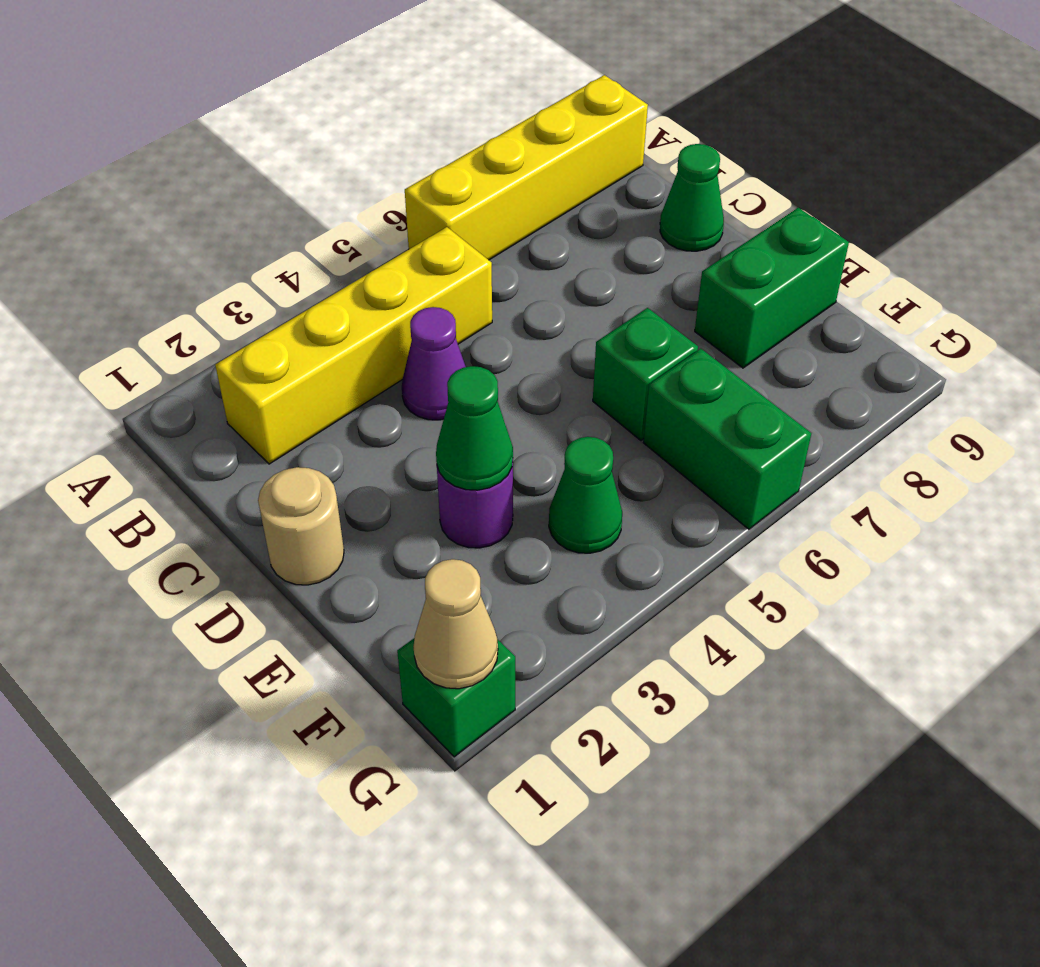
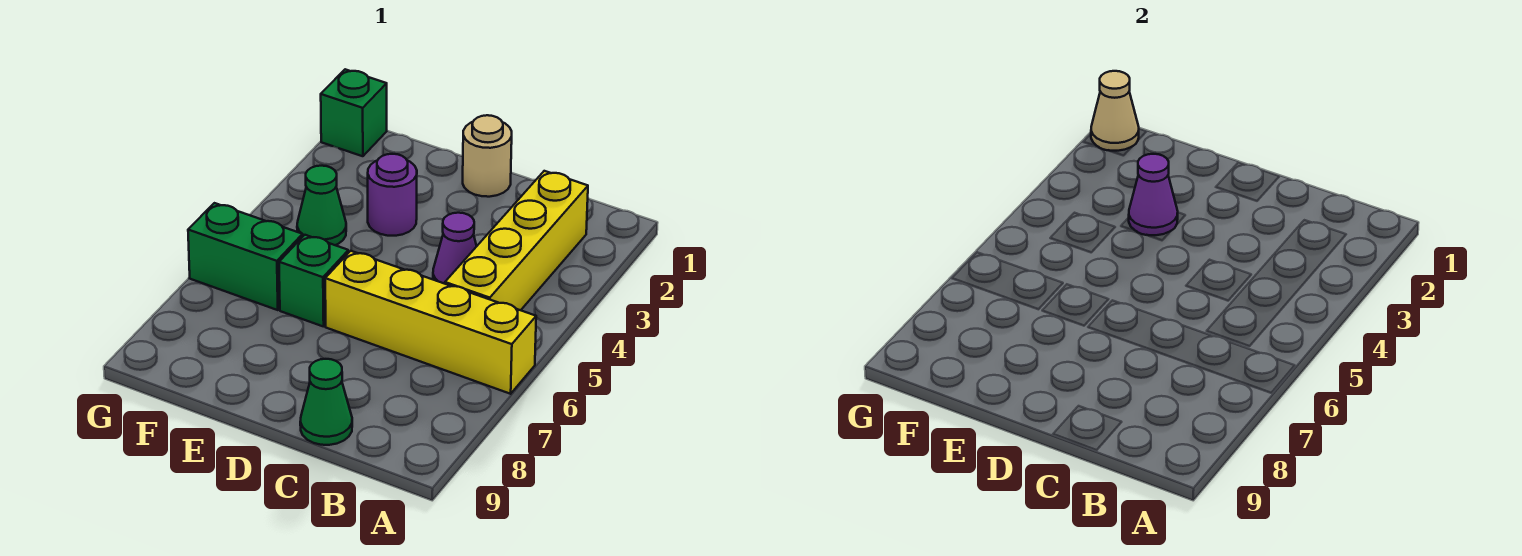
yellow 1x4 brick [405,75,648,260] -> yellow 1x4 brick turned to [325,251,536,394]
green 1x1 cone [436,366,513,490] -> purple 1x1 cone [1129,154,1178,235]
green 1x2 brick [695,208,849,368] -> none

